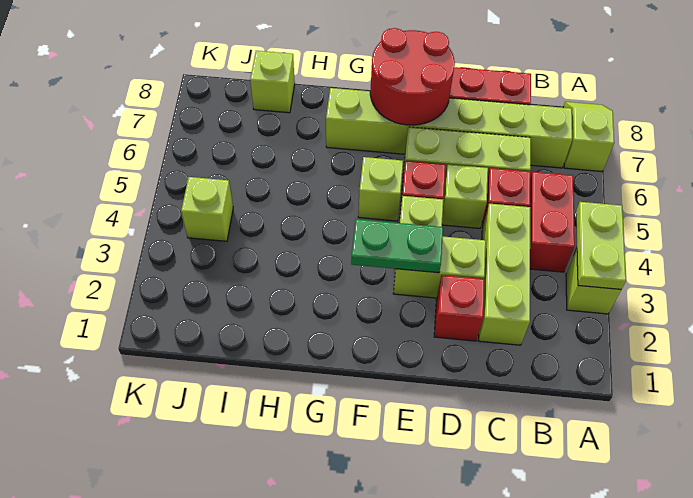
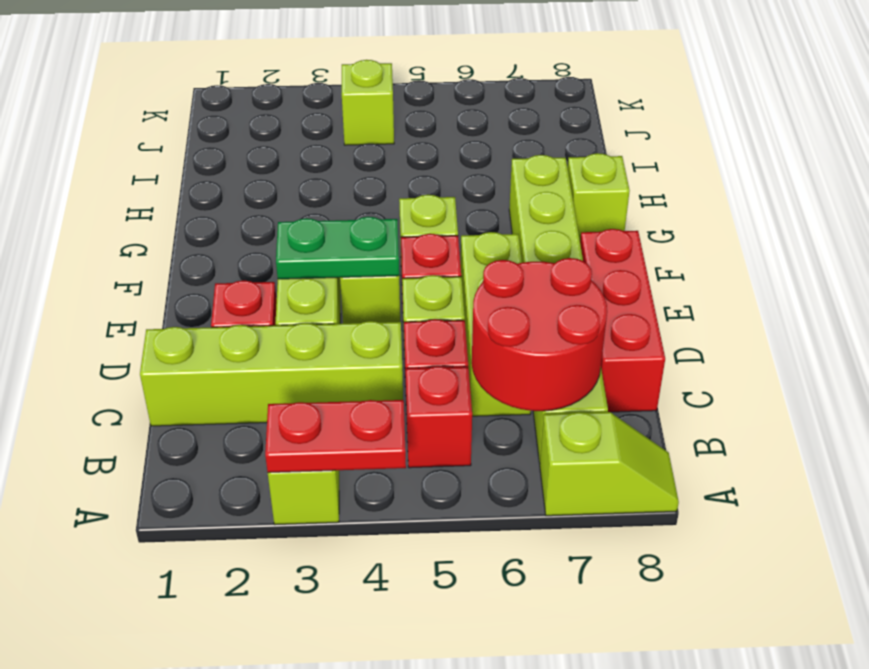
lime 1x2 plate [576,202,626,289] -> red 1x2 plate [265,400,406,473]
red 1x2 brick [530,172,575,272] -> red 1x1 brick [406,366,472,468]
lime 1x3 brick [479,204,530,345] -> lime 1x4 brick [140,321,403,426]
green 1x2 plate [351,219,443,273] -> green 1x2 plate turned to [276,217,399,279]
red 2x2 round brick [370,28,455,125] -> red 2x2 round brick moved to [472,258,607,411]
lime 1x1 brick [250,51,295,113] -> lime 1x1 brick moved to [568,153,630,240]

